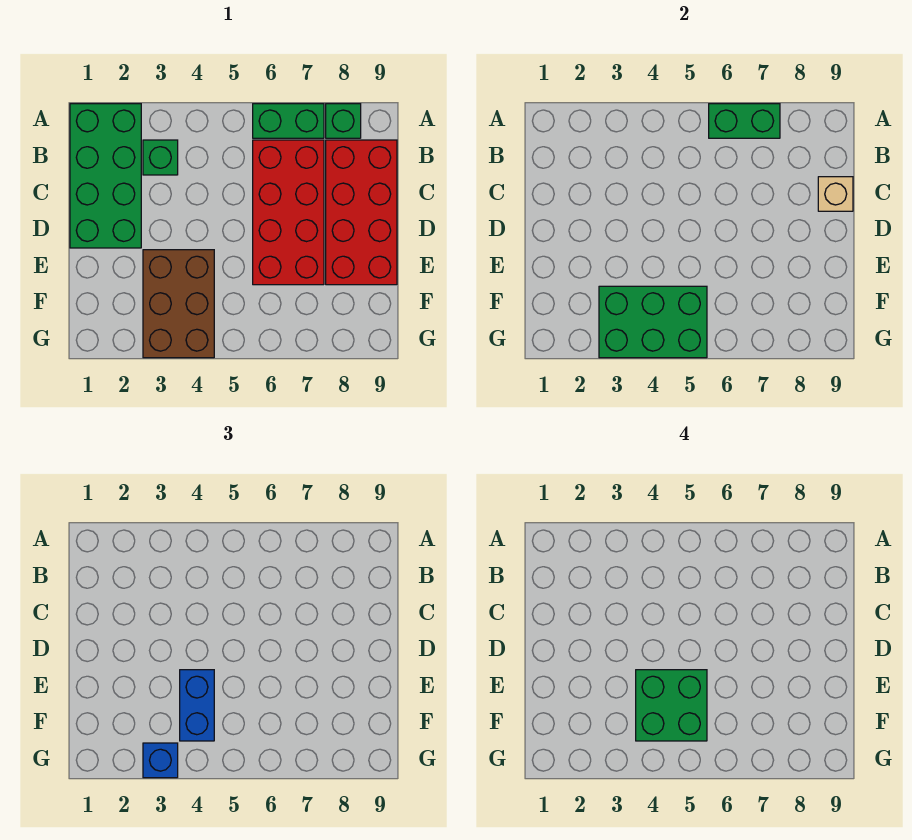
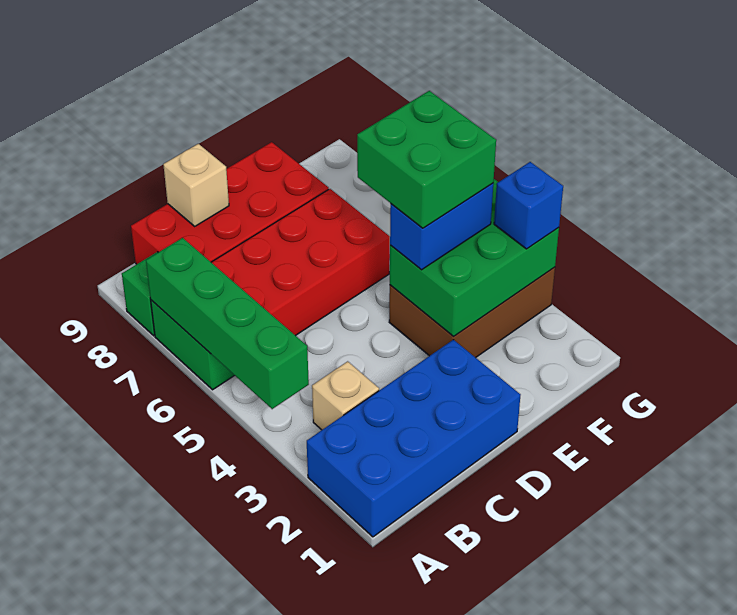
green 2x4 brick [70,104,141,248] -> blue 2x4 brick [307,340,520,537]
green 1x2 brick [709,104,780,138] -> green 1x4 brick [146,238,309,409]
green 1x1 brick [143,140,178,175] -> tan 1x1 brick [312,361,379,430]
green 2x3 brick [599,286,707,358] -> green 2x3 brick turned to [390,179,559,337]

